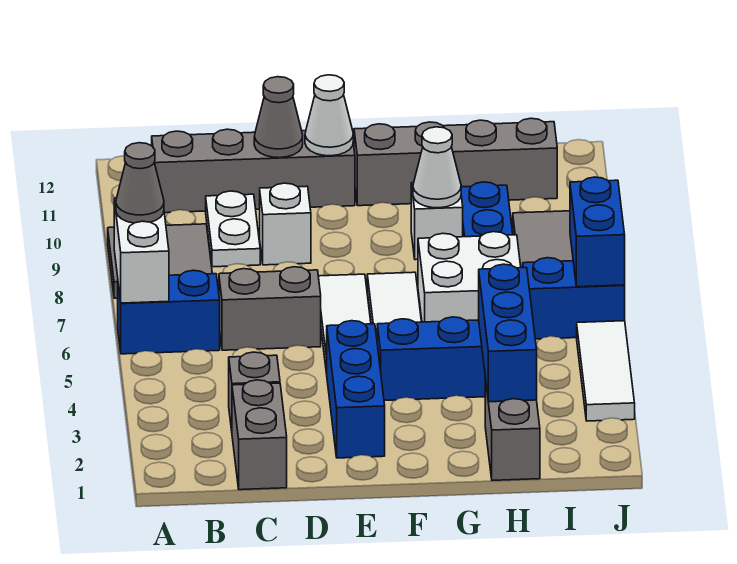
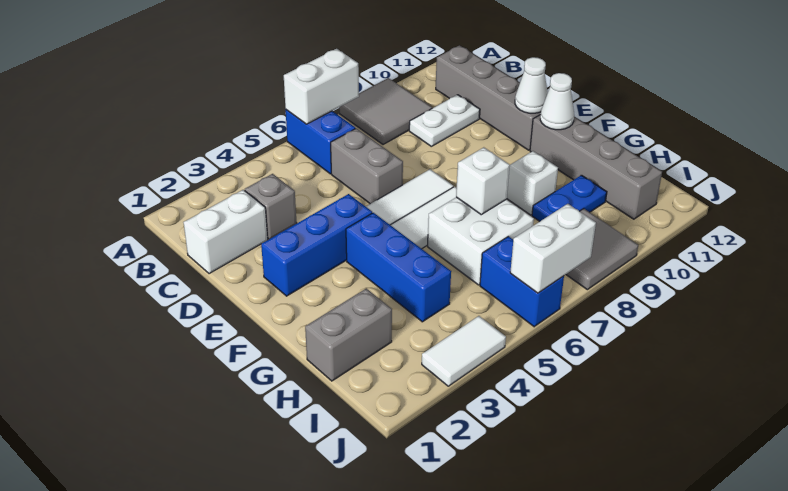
grey 1x1 cone [116,143,164,223] -> none
grey 1x2 brick [232,380,287,490] -> white 1x2 brick [183,190,268,274]
white 1x1 brick [260,183,311,265] -> white 1x1 brick moved to [456,147,510,215]
grey 1x1 cone [254,77,303,158] -> none
white 1x1 cone [413,127,461,208] -> white 1x1 cone moved to [540,73,574,130]
blue 1x3 brick [479,264,537,402] -> none
white 1x3 tile [577,321,635,421] -> white 1x2 tile [422,316,506,386]
blue 1x2 brick [570,177,625,287] -> white 1x2 brick [510,204,596,293]

